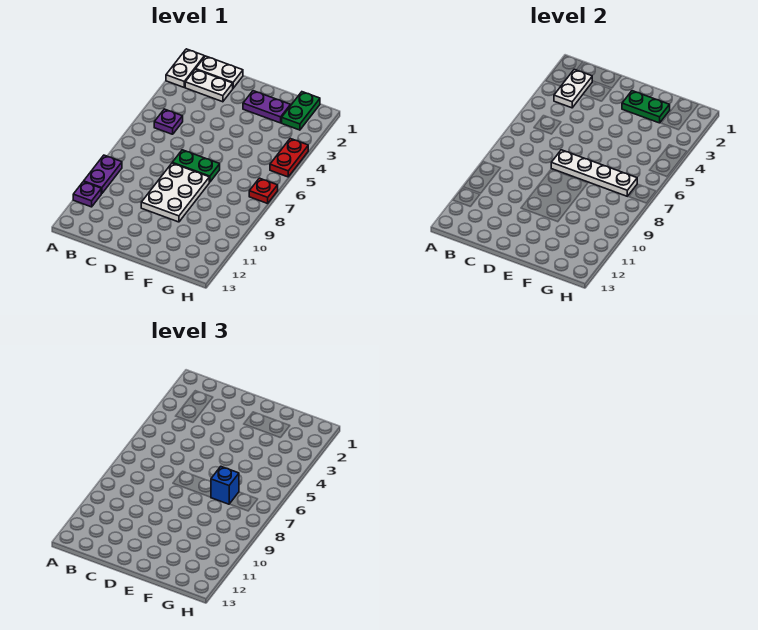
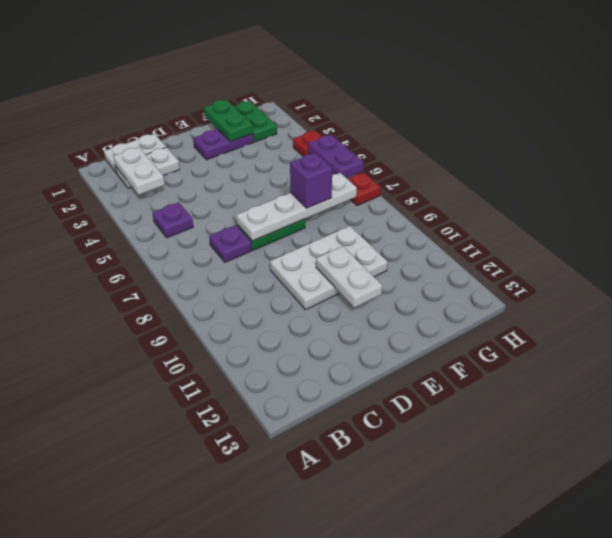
white 1x2 plate [166,49,204,87] -> white 1x2 plate moved to [316,246,382,308]
purple 1x2 plate [84,155,122,194] -> purple 1x2 plate moved to [308,135,364,178]
purple 1x1 plate [73,182,101,207] -> purple 1x1 plate moved to [209,225,252,262]
white 2x3 plate [141,163,209,222] -> white 2x3 plate turned to [270,226,388,310]
green 1x2 plate [622,91,670,123] -> green 1x2 plate turned to [204,100,253,142]
blue 1x1 brick [211,467,239,504] -> purple 1x1 brick [290,153,332,208]

